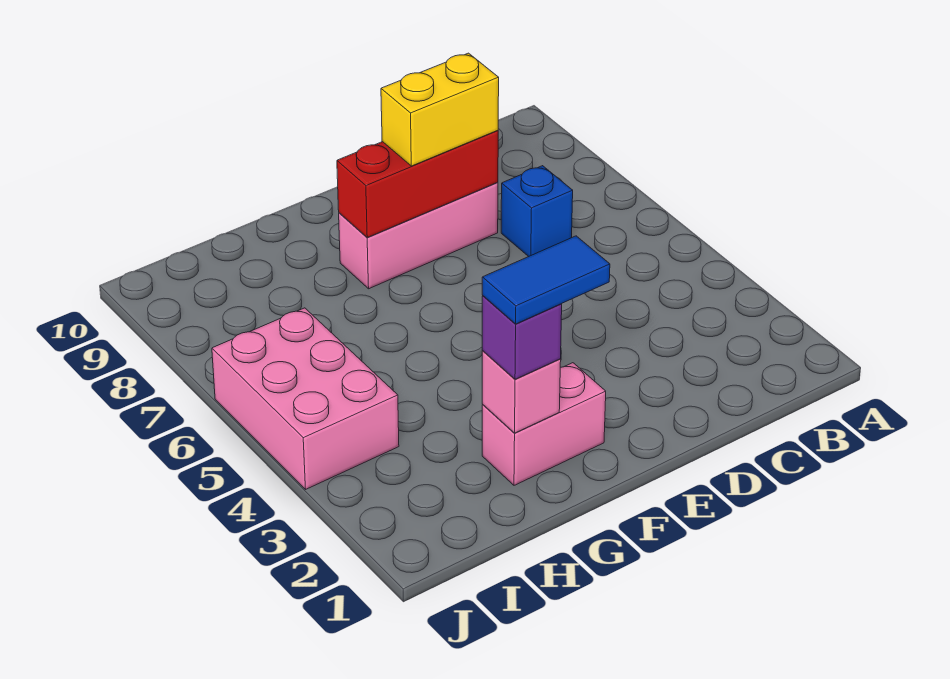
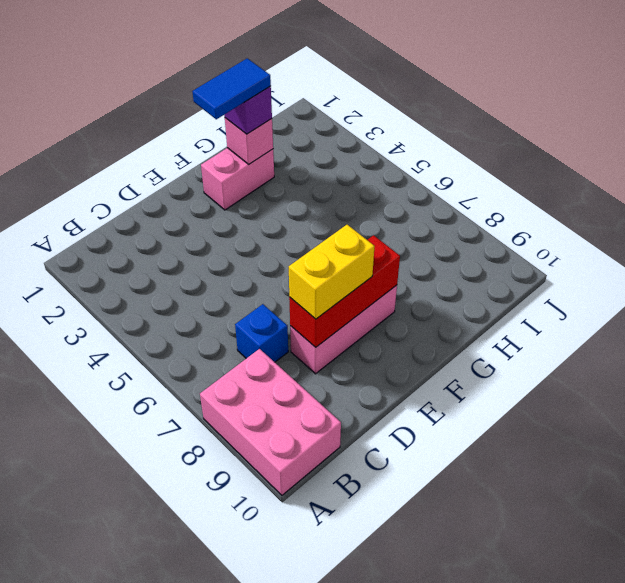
pink 2x3 brick [212,308,399,489] -> pink 2x3 brick moved to [200,349,341,495]

